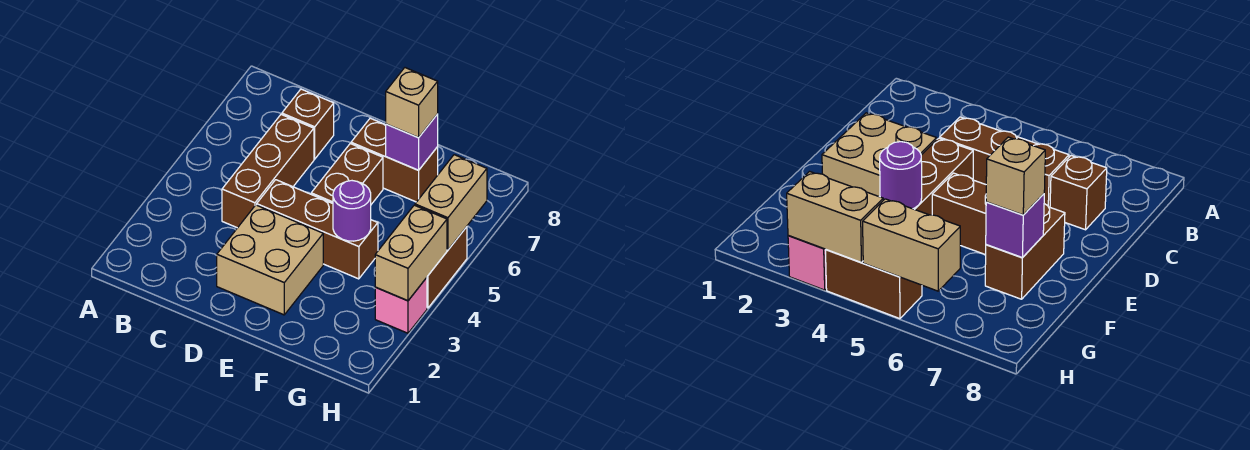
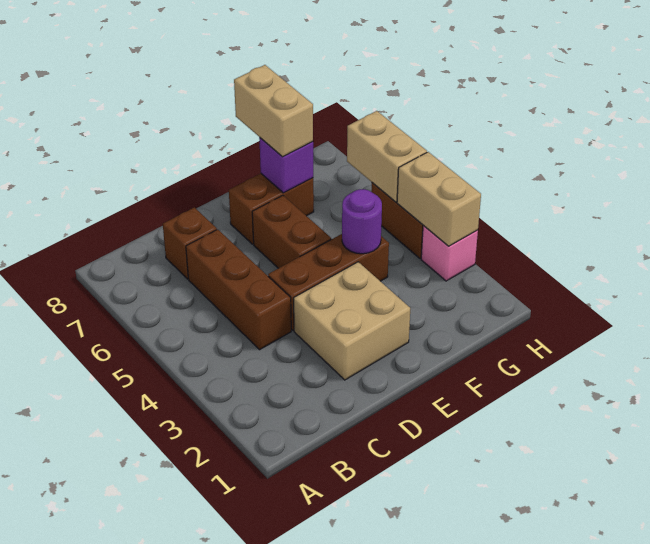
tan 1x1 brick [386,68,438,138] -> tan 1x2 brick [234,65,313,157]

